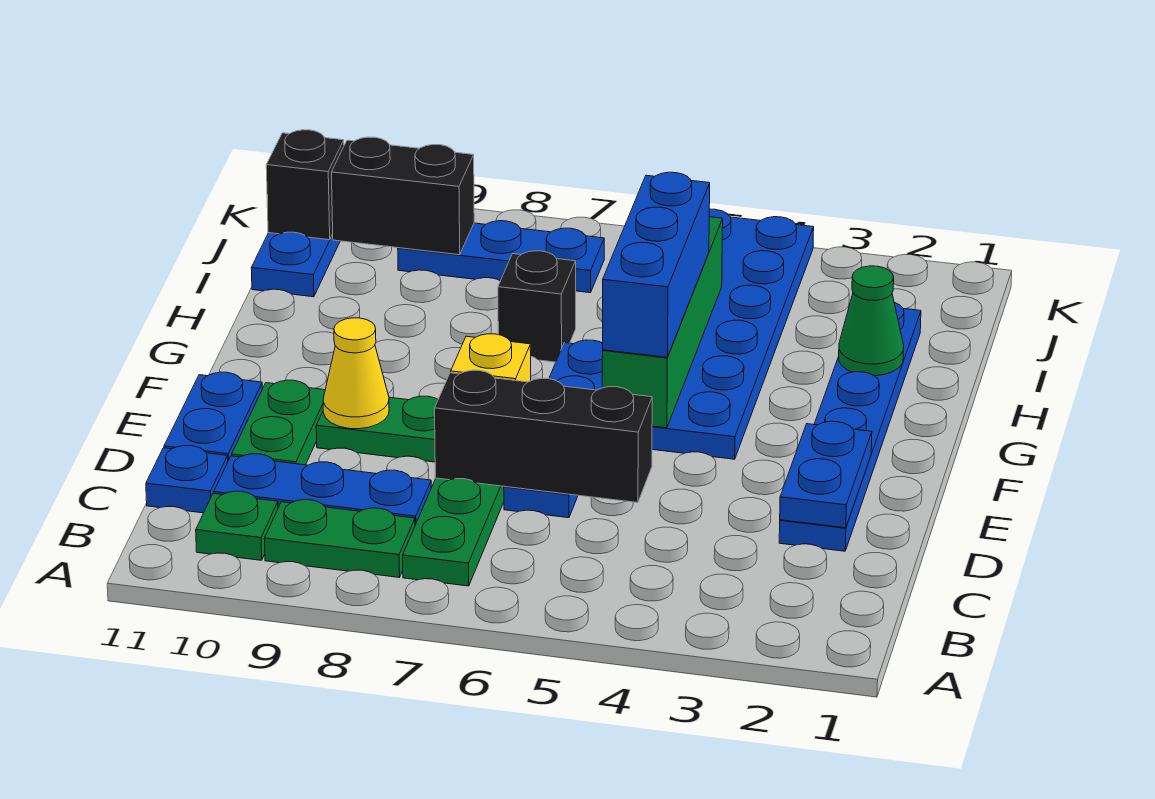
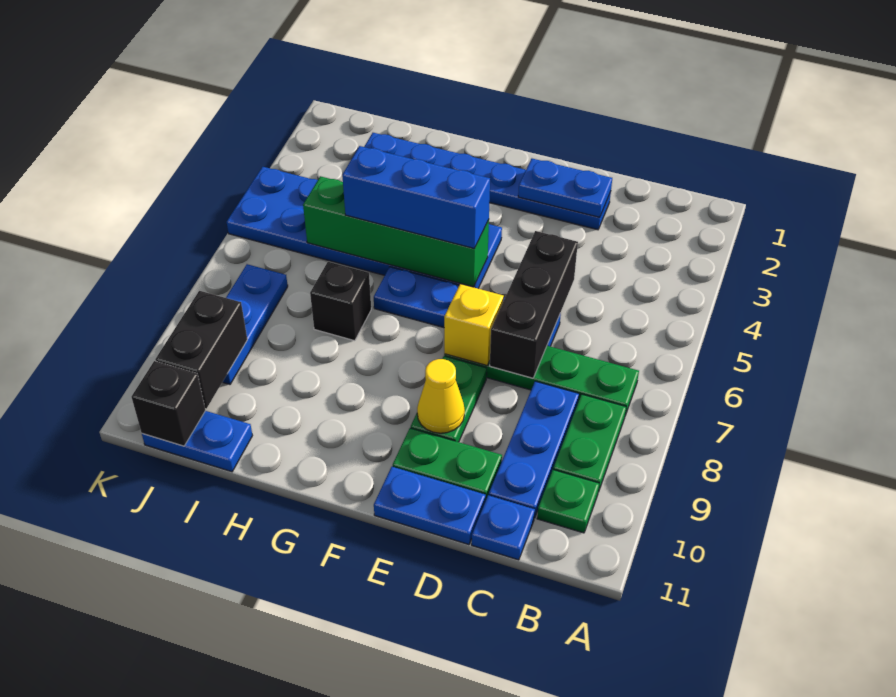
green 1x1 cone [839,266,904,376] -> none

